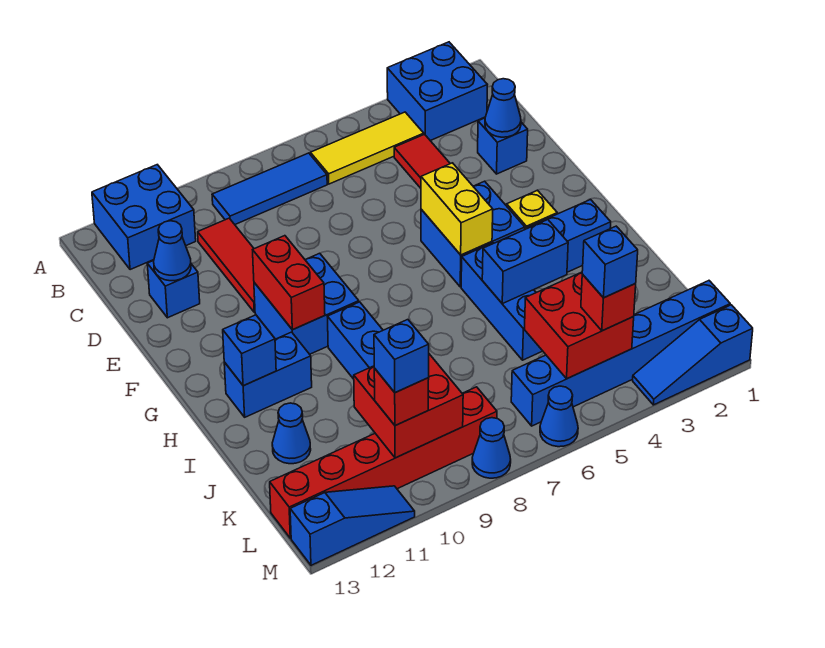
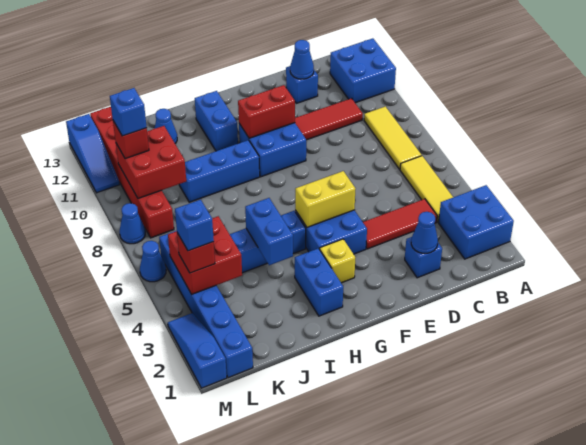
blue 1x3 tile [212,153,327,224] -> yellow 1x3 tile [364,106,422,169]
blue 1x1 brick [223,315,276,386] -> none

